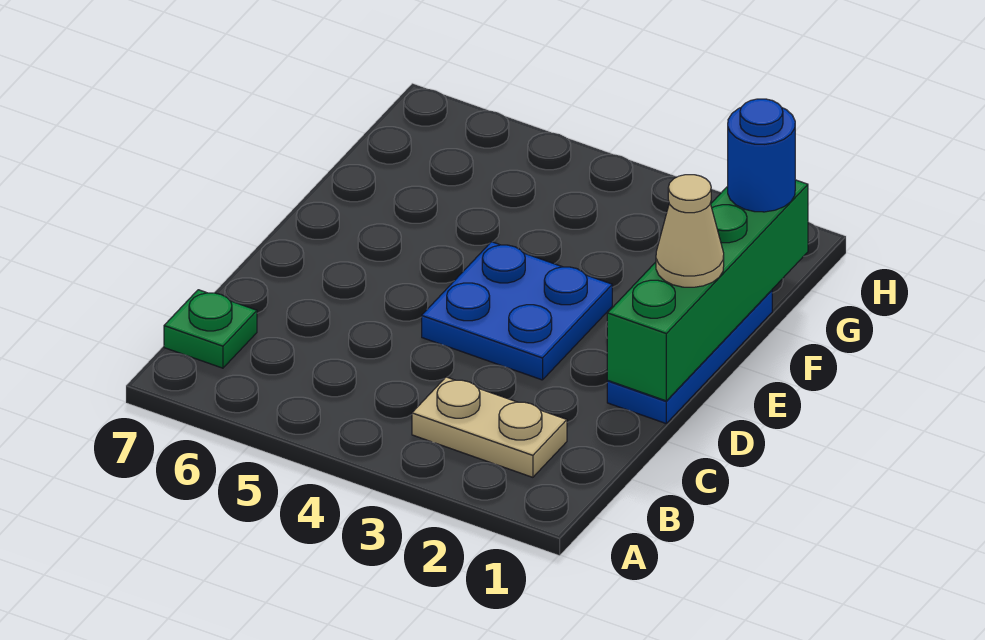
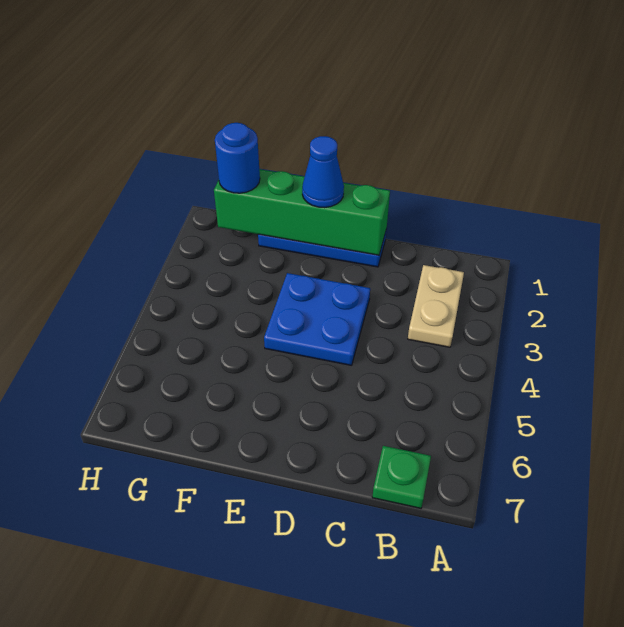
tan 1x1 cone [656,175,724,287] -> blue 1x1 cone [302,136,344,208]

